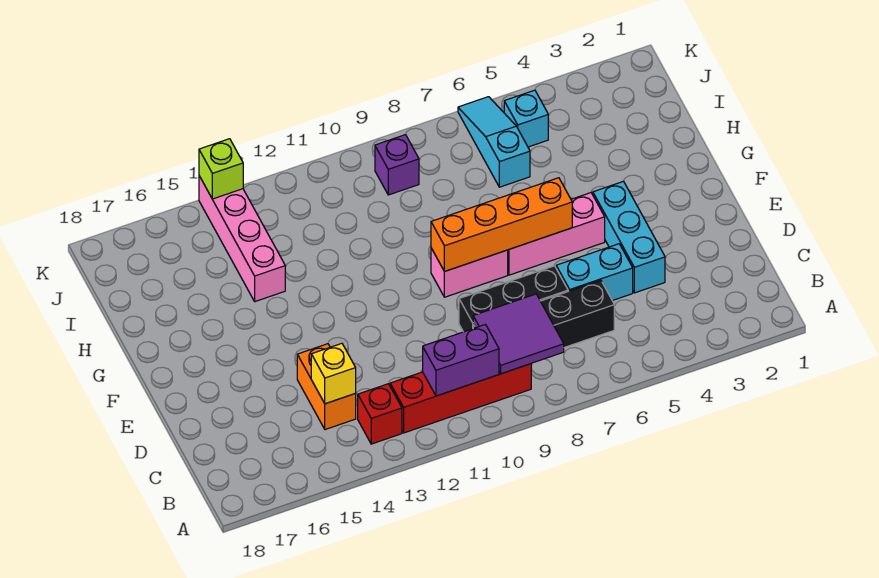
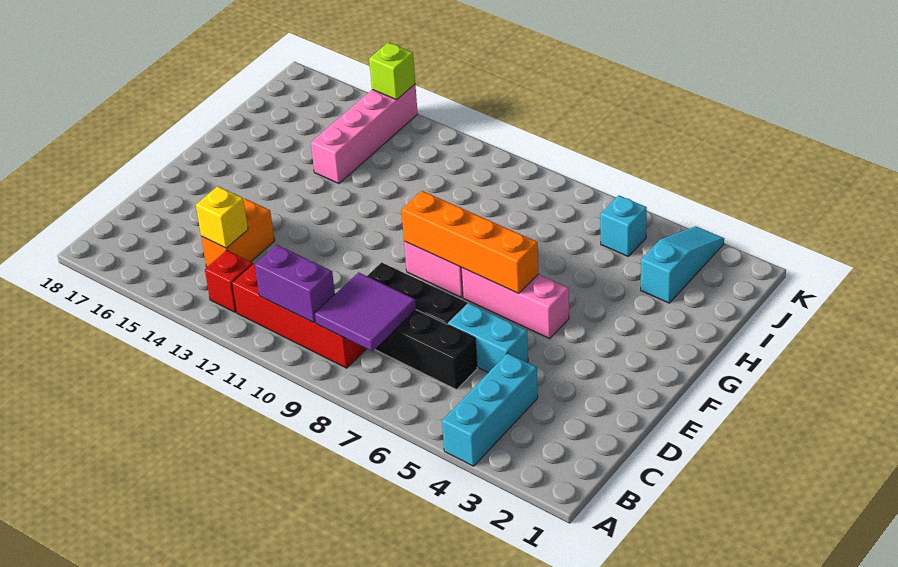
cyan 1x3 brick [593,181,665,293] -> cyan 1x3 brick moved to [442,353,538,466]
cyan 1x3 slope [458,97,530,187] -> cyan 1x3 slope moved to [641,226,724,303]
purple 1x1 brick [375,135,419,195] -> none

